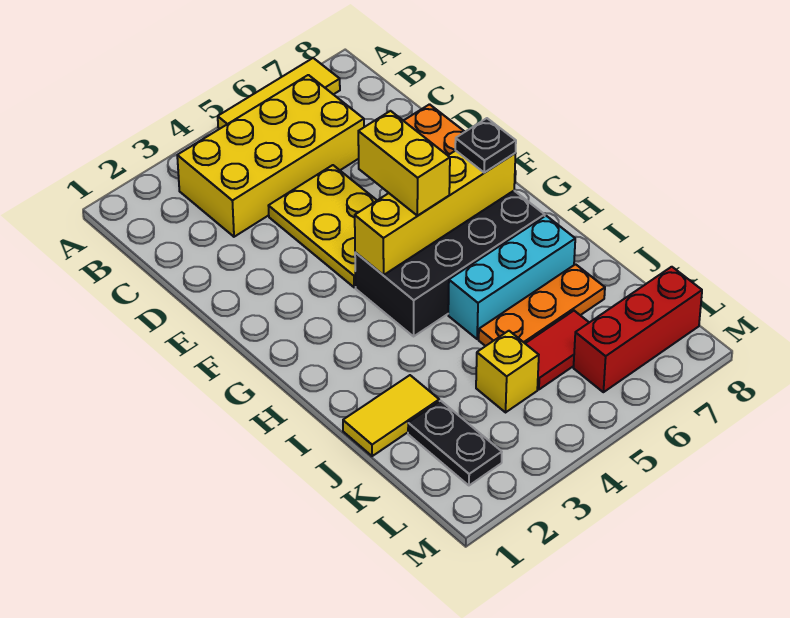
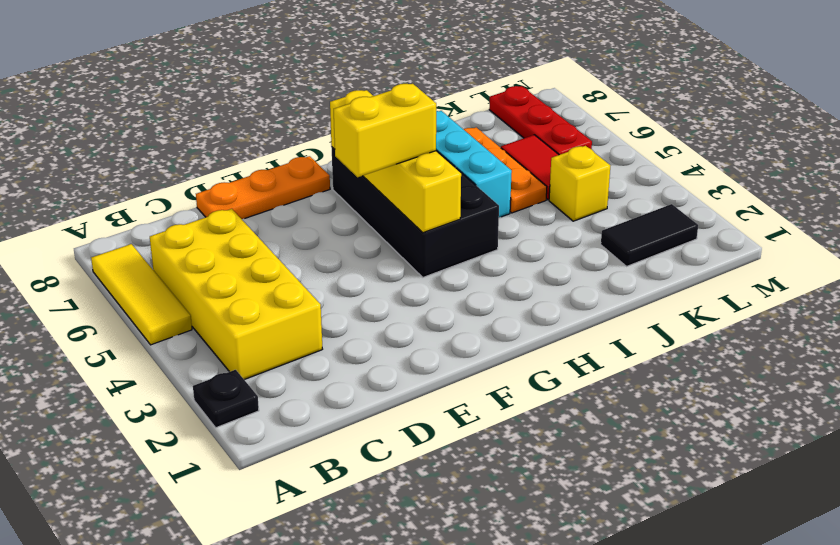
yellow 2x3 plate [269,165,377,287] -> none
black 1x1 plate [455,118,516,173] -> black 1x1 plate moved to [193,370,259,428]
yellow 1x2 tile [343,375,439,456] -> none
black 1x2 plate [408,401,502,485] -> black 1x2 tile [601,204,698,266]
red 1x3 brick [574,267,702,392] -> red 1x3 plate [489,86,592,155]

